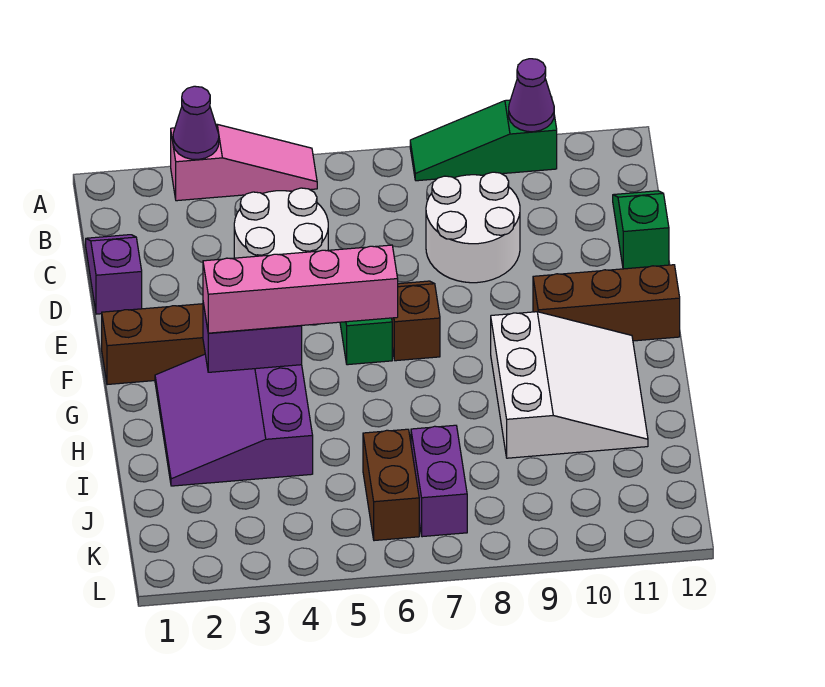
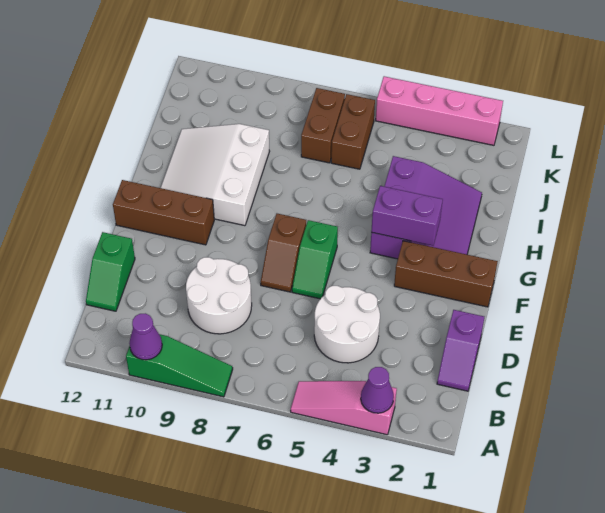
pink 1x4 brick [203,245,398,333] -> pink 1x4 brick moved to [376,76,503,145]
purple 1x2 brick [411,425,467,537] -> brown 1x2 brick [301,88,345,163]

